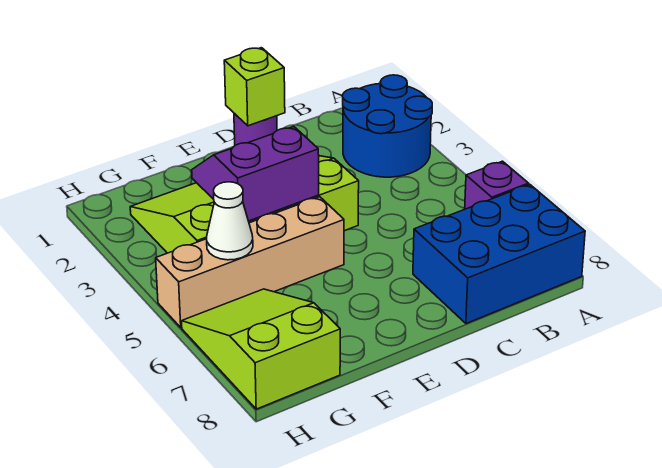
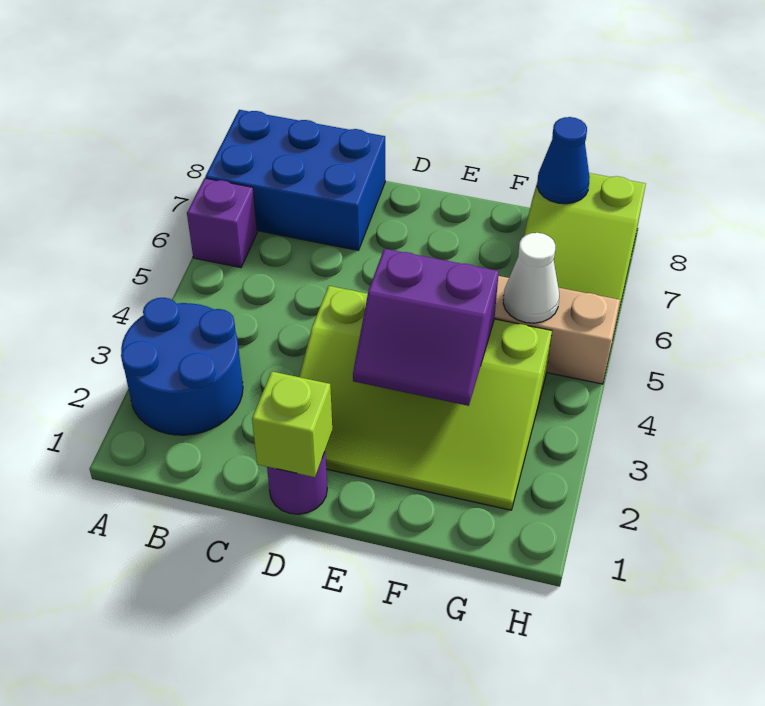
none -> blue 1x1 cone [537,117,590,204]

